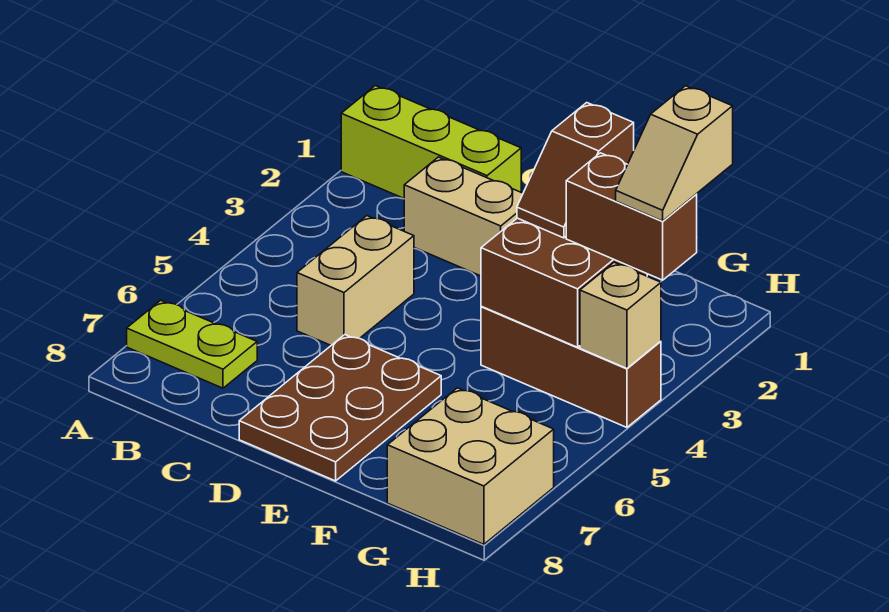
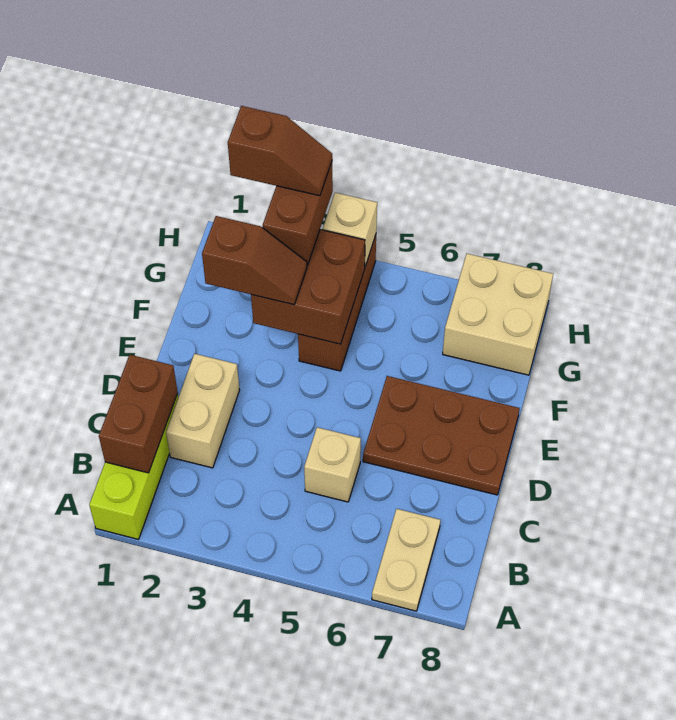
lime 1x2 plate [127,300,257,388] -> tan 1x2 plate [372,509,440,611]
none -> brown 1x2 brick [99,355,178,473]
tan 1x2 brick [297,216,414,345] -> tan 1x1 brick [304,427,361,502]
tan 1x2 slope [616,86,733,221] -> brown 1x2 slope [228,106,332,196]

